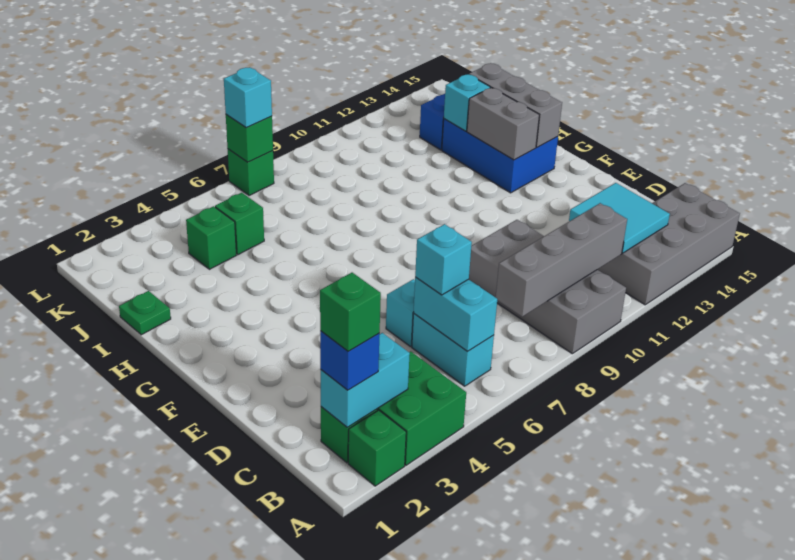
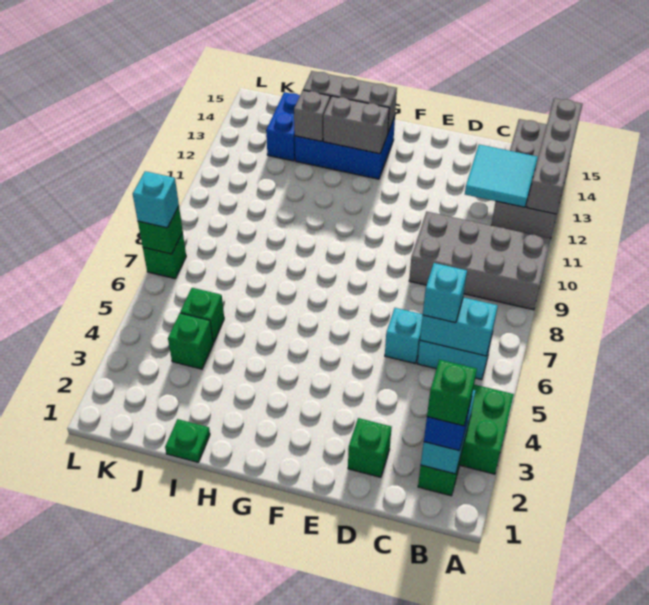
green 1x1 brick [348,410,406,486] -> green 1x1 brick moved to [348,418,391,477]
grey 1x4 brick [496,203,627,317] -> grey 1x4 brick moved to [527,98,583,214]
cyan 1x1 brick [444,75,490,131] -> grey 1x1 brick [294,90,330,141]

